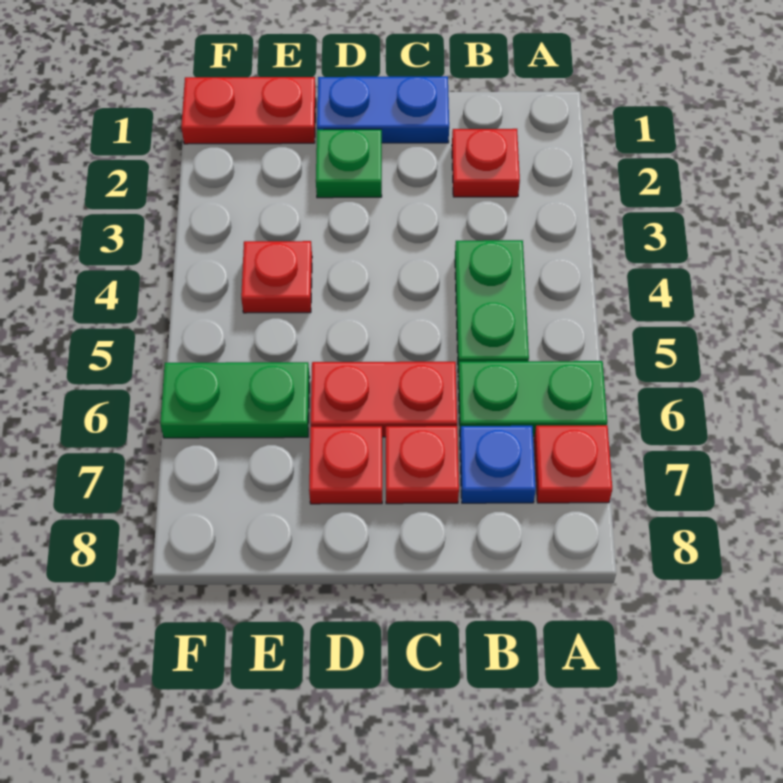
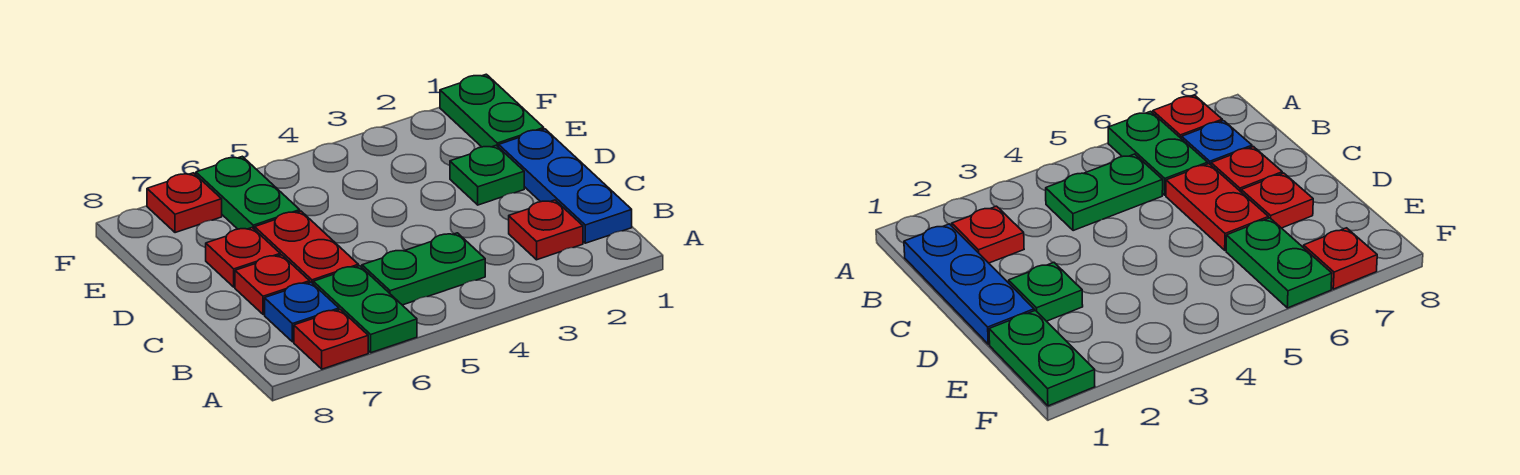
blue 1x2 plate [317,76,449,143] -> blue 1x3 plate [499,129,632,243]
red 1x2 plate [181,77,316,144] -> green 1x2 plate [440,74,544,147]
red 1x1 plate [241,241,312,313] -> red 1x1 plate moved to [147,173,222,233]

